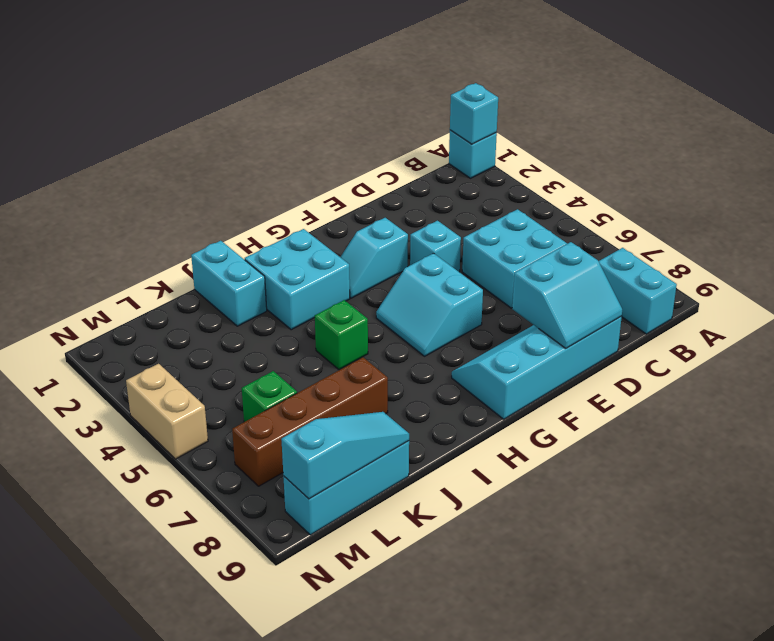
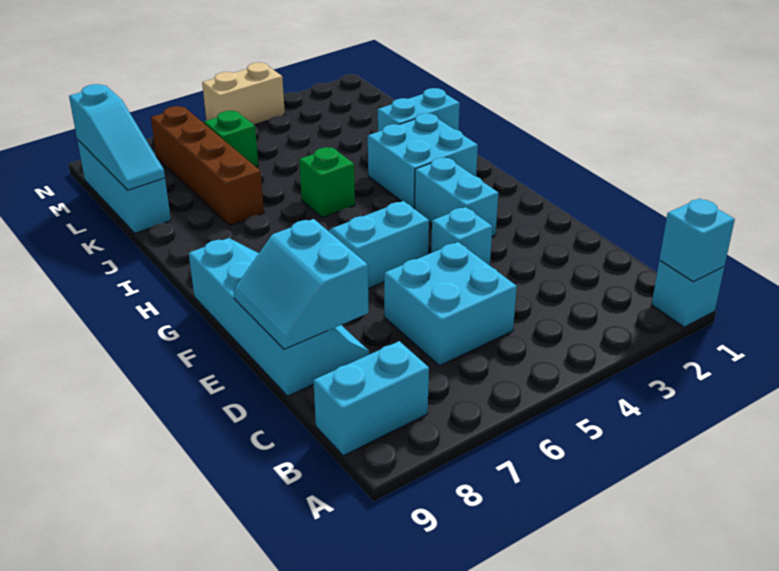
cyan 1x2 slope [341,218,408,298] -> cyan 1x2 brick [414,157,498,236]

